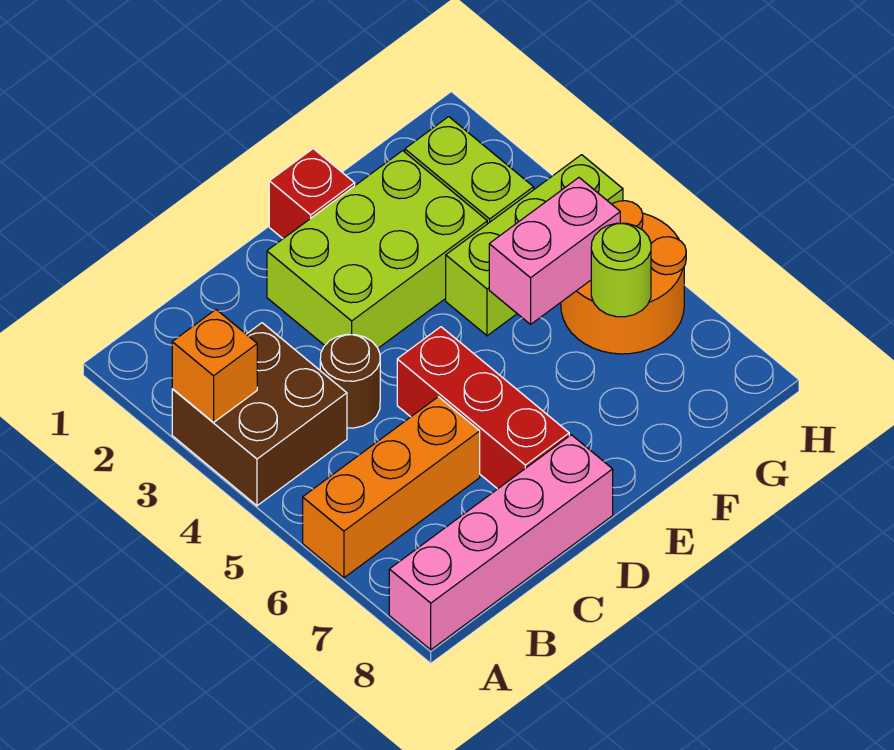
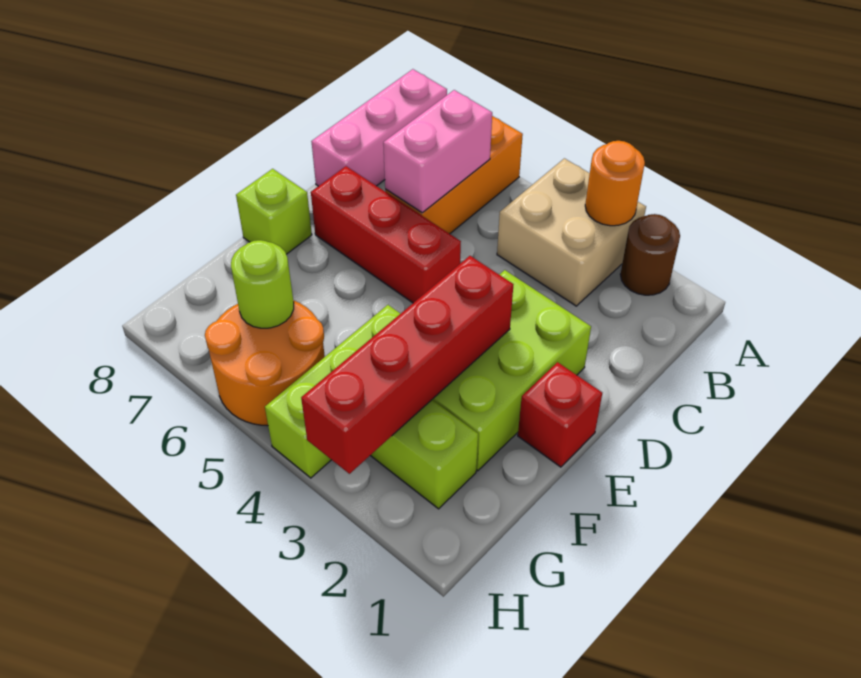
brown 2x2 brick [172,323,347,506] -> tan 2x2 brick [497,158,646,306]
orange 1x1 brick [172,310,257,423] -> orange 1x1 round brick [585,141,645,226]
pink 1x4 brick [389,435,613,650] -> pink 1x3 brick [311,69,447,186]
brown 1x1 round brick [320,334,380,428] -> brown 1x1 round brick moved to [620,214,680,295]
none -> red 1x4 brick [301,256,513,474]
none -> lime 1x1 brick [236,169,312,254]
pink 1x2 brick [489,178,620,324] -> pink 1x2 brick moved to [383,90,492,213]

